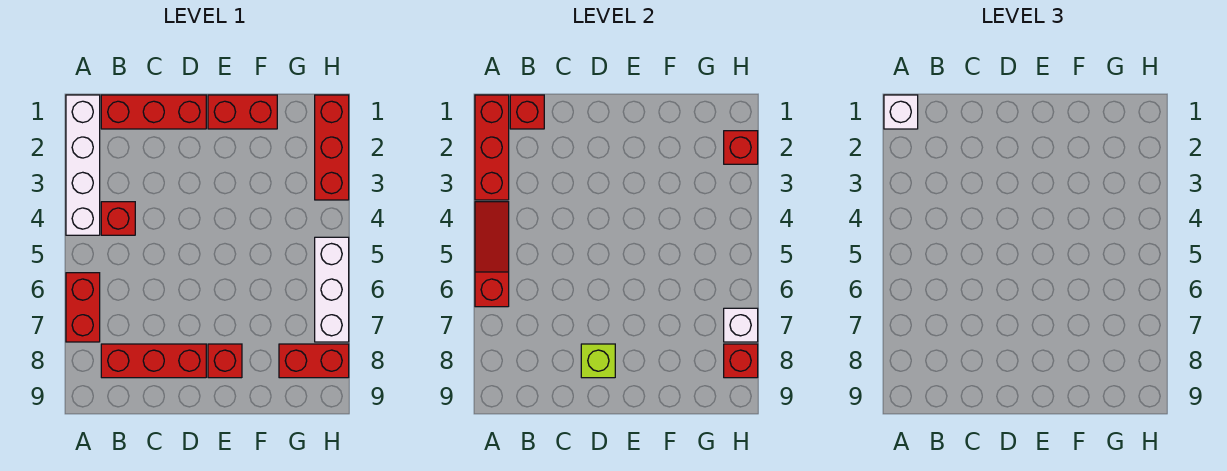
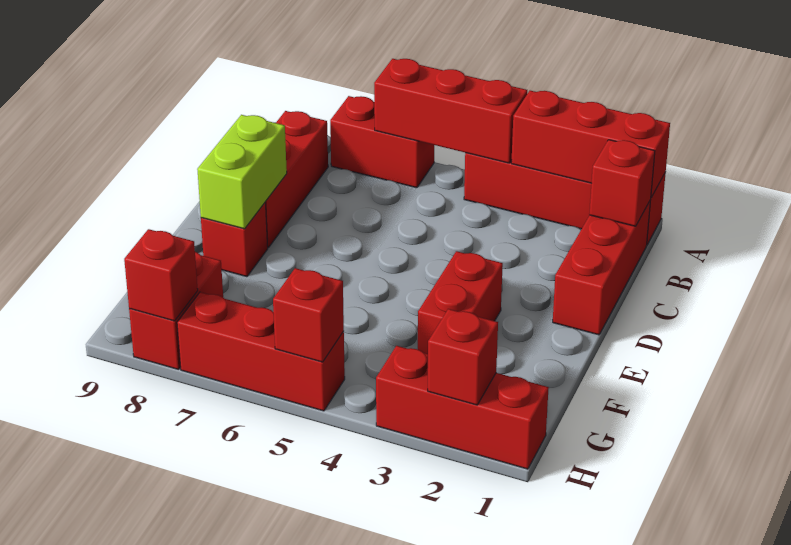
white 1x4 brick [66,95,100,235] -> red 1x4 brick [464,153,666,244]
white 1x1 brick [884,95,918,129] -> none
red 1x3 slope [475,202,509,307] -> red 1x3 brick [374,59,527,163]
red 1x1 brick [101,202,135,235] -> red 1x1 brick moved to [273,268,344,362]
lime 1x1 brick [581,344,615,378] -> lime 1x2 brick [197,115,287,229]
red 1x2 brick [208,95,277,129] -> red 1x2 brick moved to [418,251,503,354]
white 1x3 brick [315,237,349,342] -> red 1x3 brick [177,292,345,411]
white 1x1 brick [724,308,758,342] -> none

